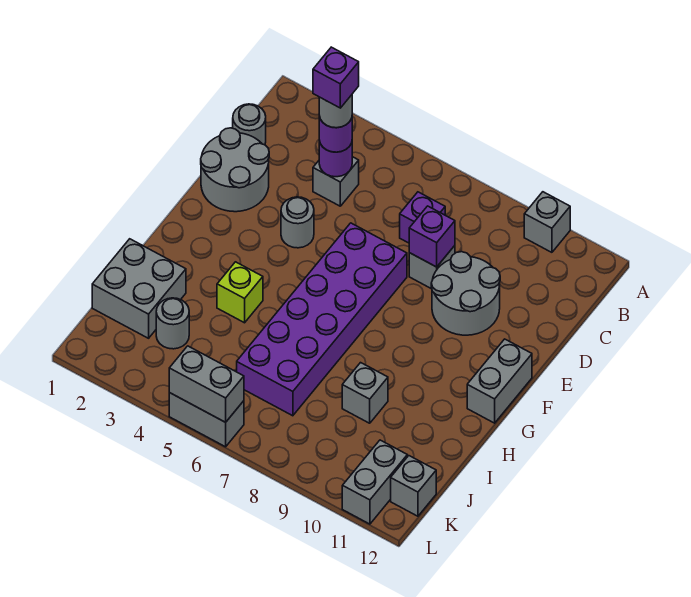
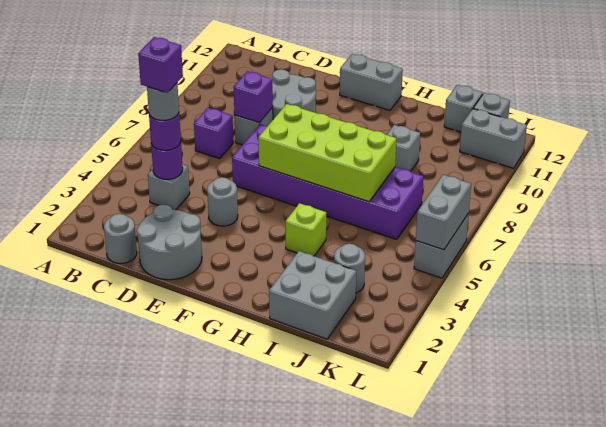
grey 1x1 brick [524,192,570,252] -> grey 1x1 brick moved to [444,85,483,132]
none -> lime 2x4 brick [258,104,396,202]

